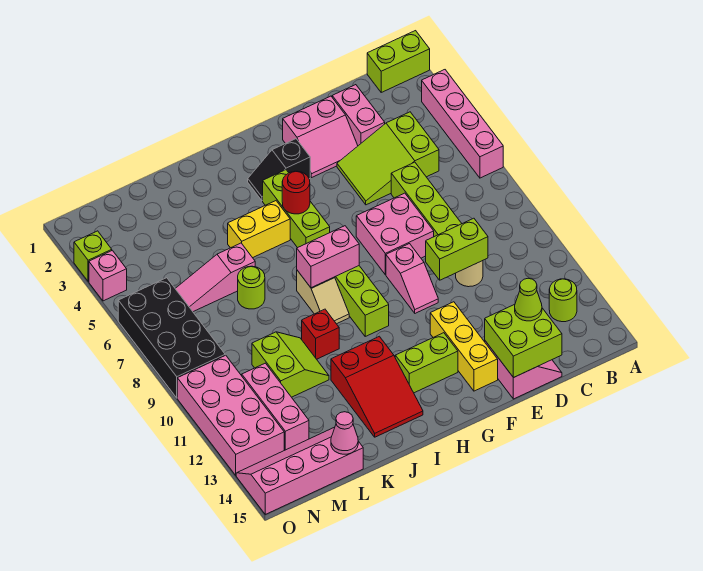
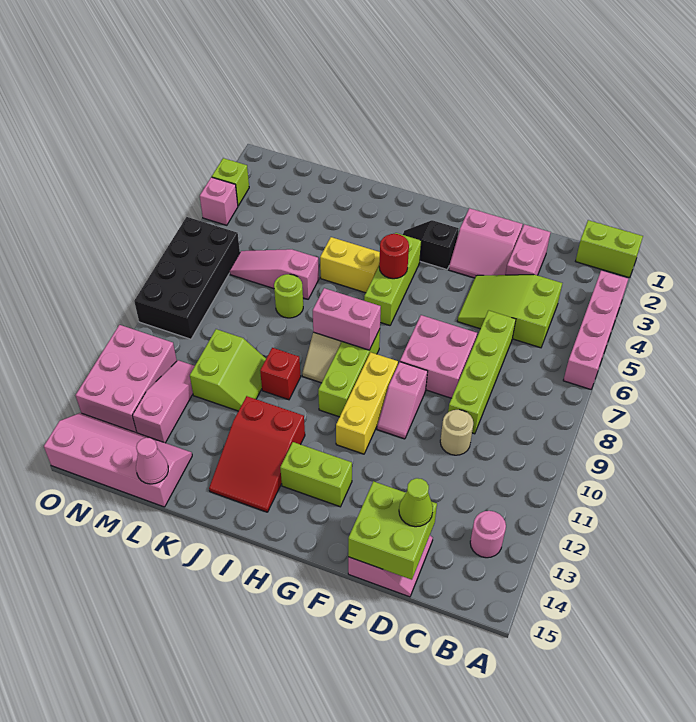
lime 1x1 round brick [549,279,577,322] -> pink 1x1 round brick [470,511,506,558]
lime 1x2 brick [426,218,488,280] -> none
yellow 1x3 brick [430,302,498,391] -> yellow 1x3 brick moved to [336,352,398,454]
pink 1x3 brick [242,363,309,450] -> pink 1x3 slope [133,360,195,443]
pink 2x4 brick [177,355,284,475] -> pink 2x3 brick [76,325,177,433]

